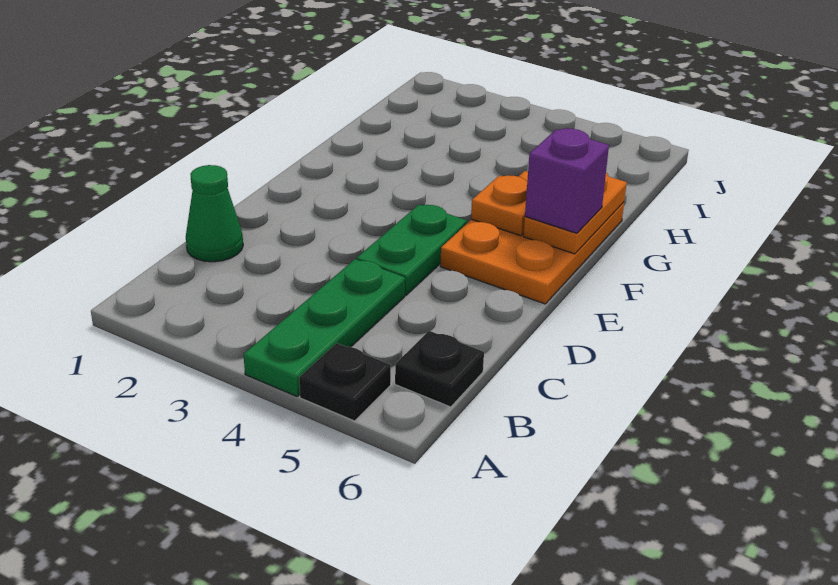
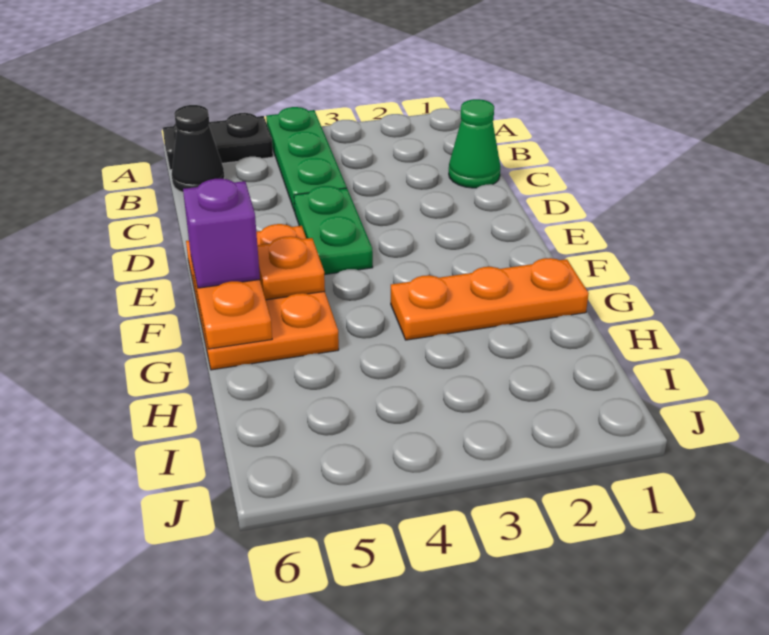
black 1x1 plate [299,343,391,421] -> black 1x2 plate [163,113,273,170]
black 1x1 plate [395,331,484,407] -> black 1x1 cone [172,105,224,192]
none -> orange 1x3 plate [391,258,589,340]

